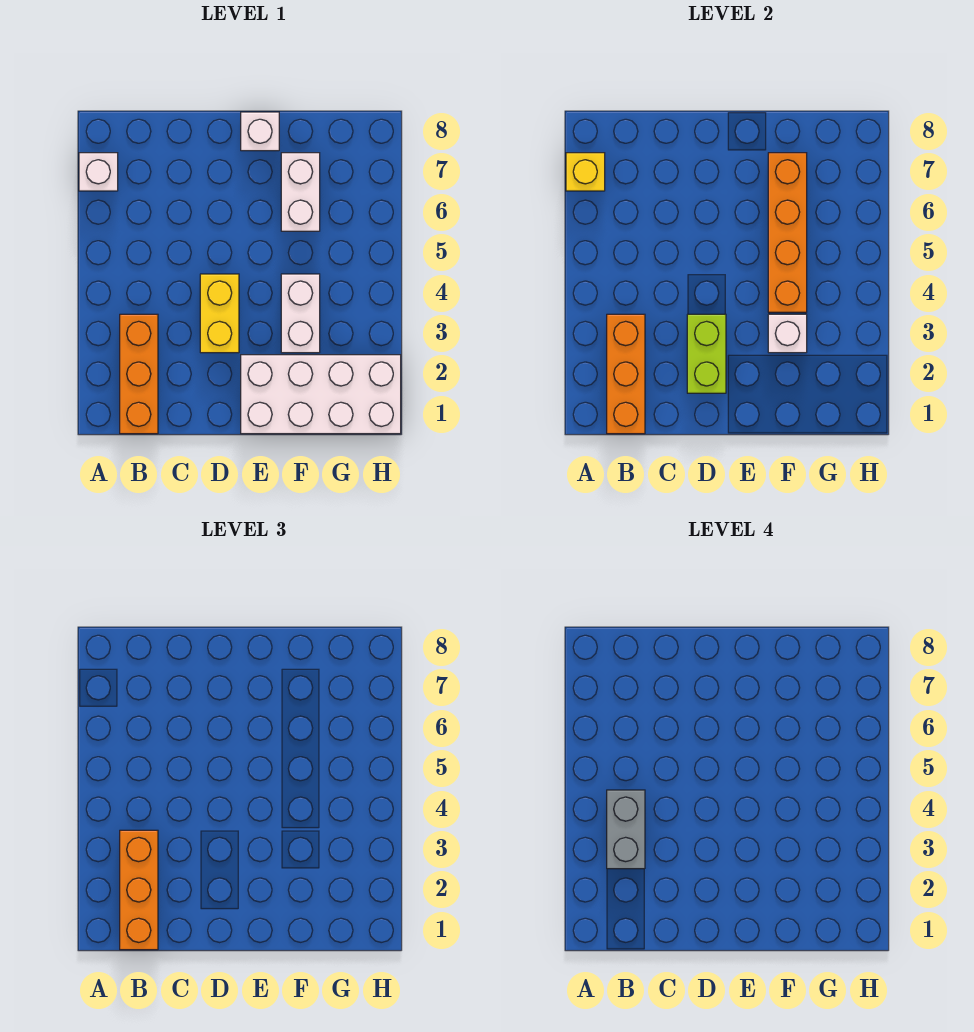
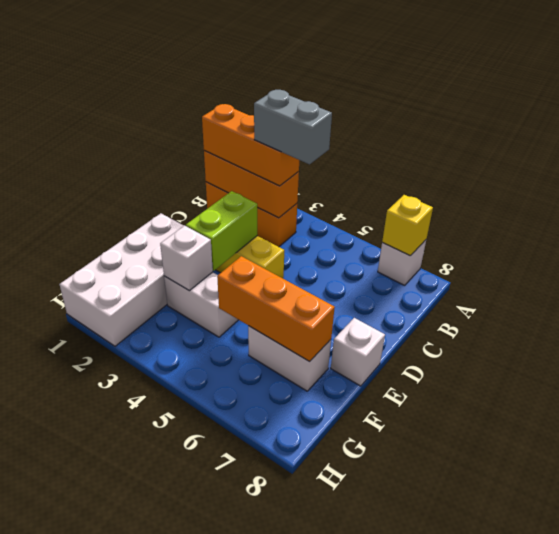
lime 1x2 brick [687,314,726,393] -> lime 1x2 brick turned to [186,191,257,271]
orange 1x4 brick [768,153,807,312] -> orange 1x3 brick [217,256,335,362]

